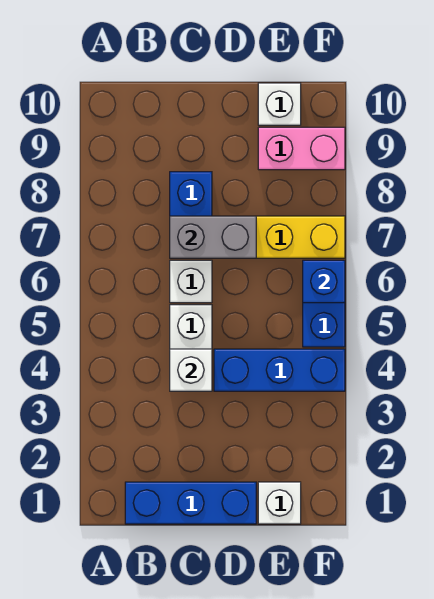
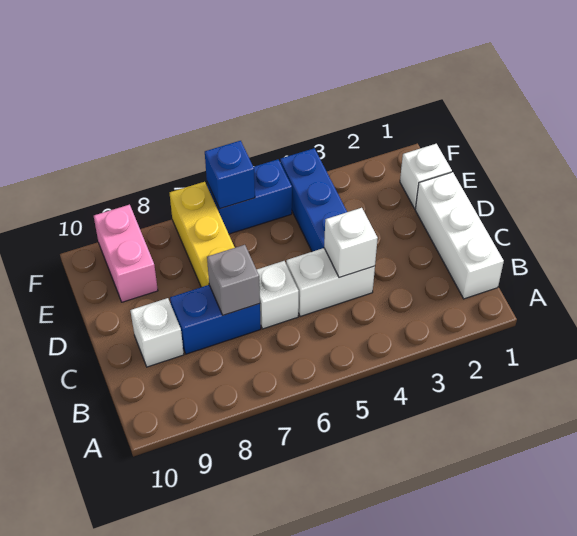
blue 1x3 brick [125,482,256,524] -> white 1x3 brick [415,172,504,299]
grey 1x2 brick [170,216,256,258] -> grey 1x1 brick [207,245,260,315]
white 1x1 brick [258,83,301,125] -> white 1x1 brick moved to [130,298,184,367]

